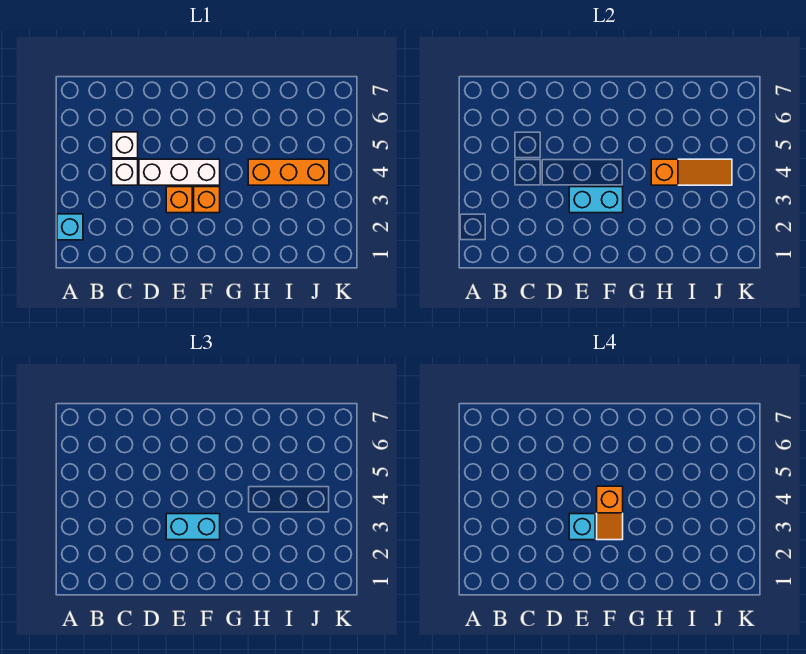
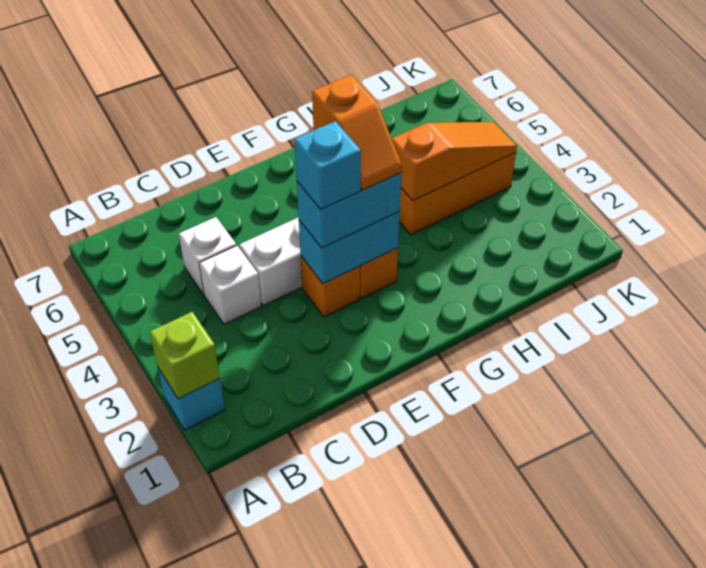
none -> lime 1x1 brick [150,312,220,399]

